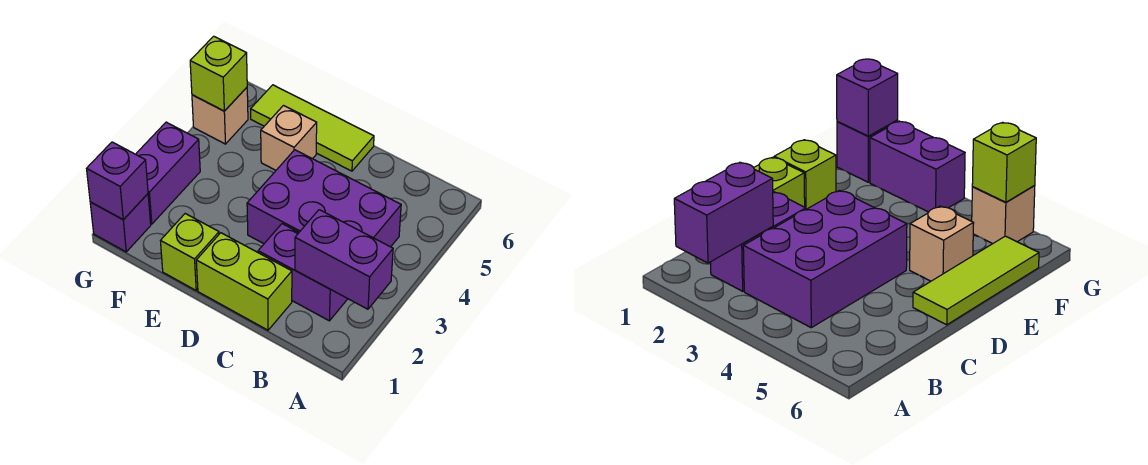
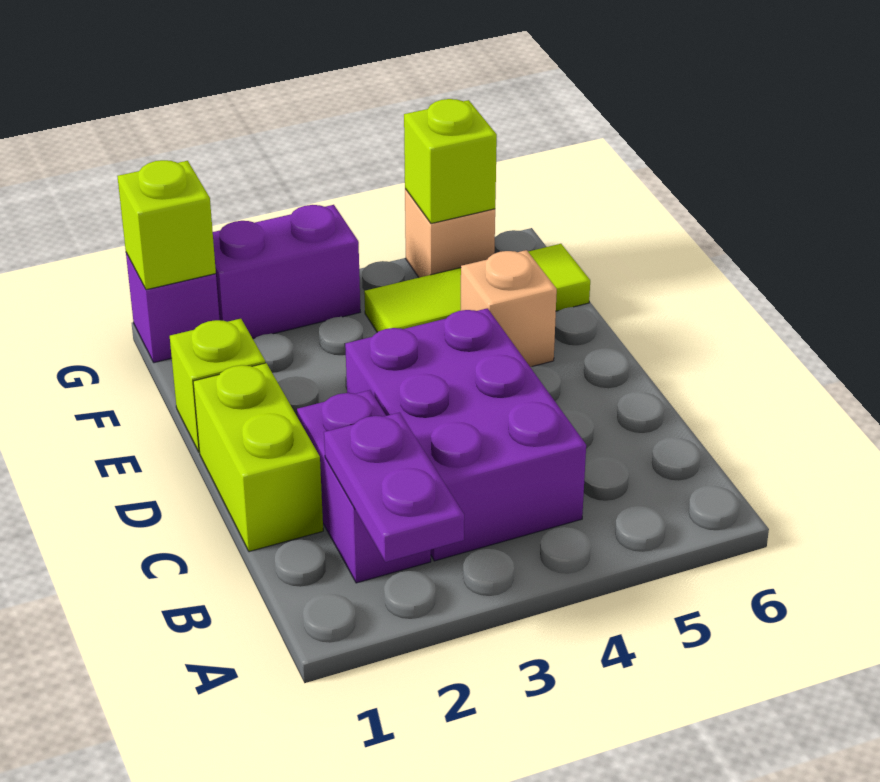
purple 1x2 brick [295,210,393,309] -> purple 1x2 plate [324,413,464,562]
lime 1x3 tile [251,85,374,171] -> lime 1x3 tile turned to [364,244,590,332]
purple 1x1 brick [87,142,148,220] -> lime 1x1 brick [118,160,216,290]

